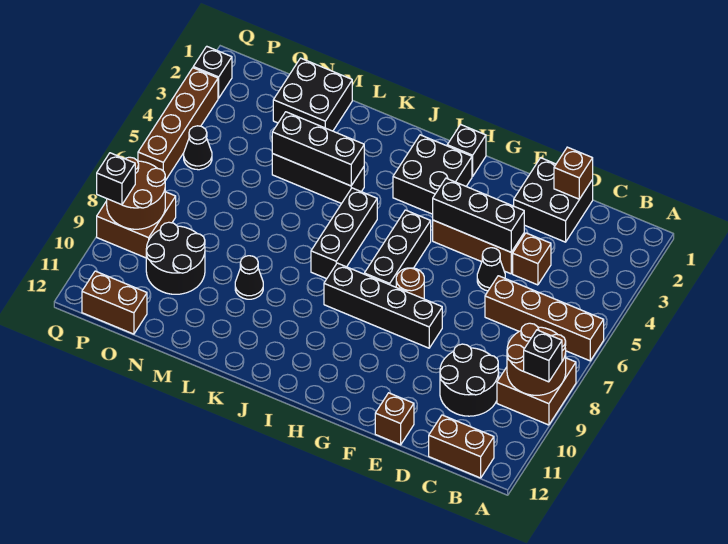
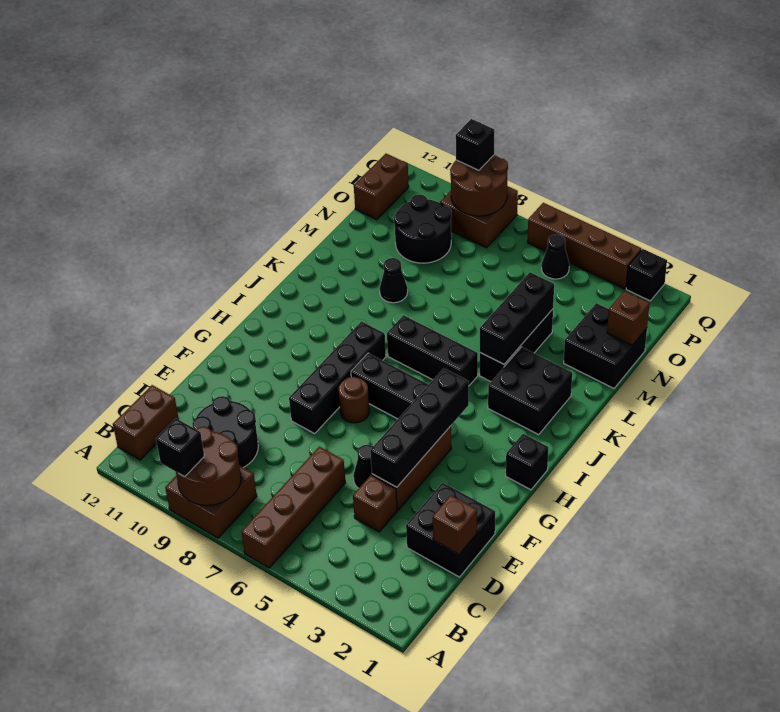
black 1x3 brick [433,178,524,252] -> black 1x4 brick [370,368,469,487]
brown 1x1 brick [375,393,414,445] -> brown 1x1 brick moved to [607,291,650,345]
black 2x2 brick [393,135,472,214] -> black 2x2 brick moved to [488,347,572,435]

